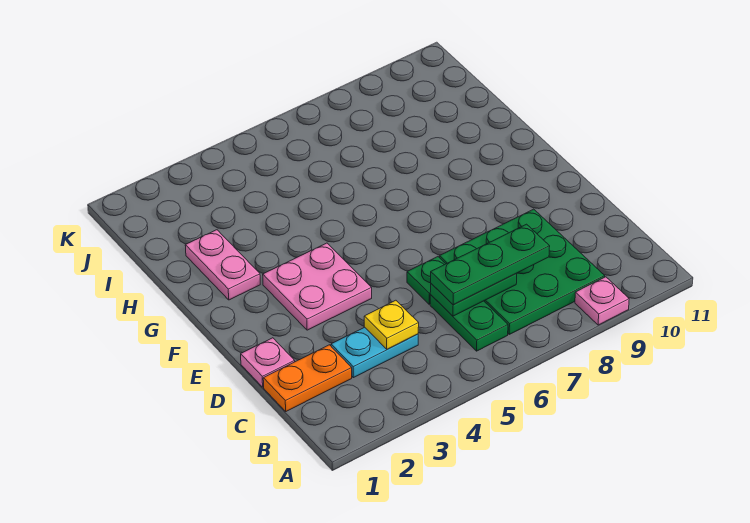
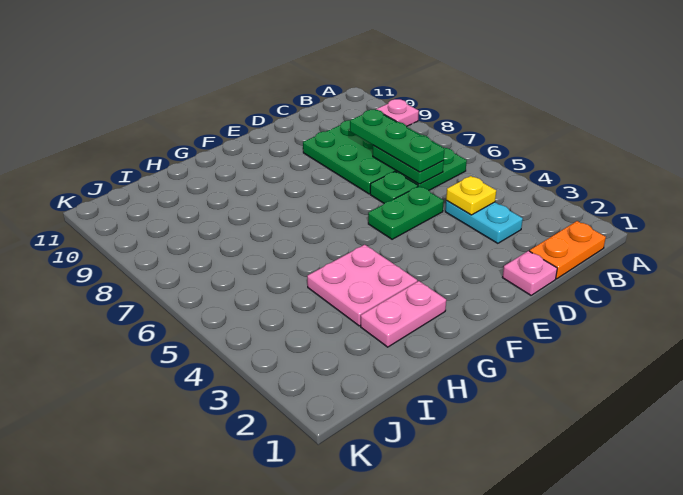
orange 1x2 plate [263,345,352,411] -> orange 1x2 plate turned to [530,221,606,279]
none -> green 1x2 plate [368,186,444,239]
pink 2x2 plate [263,243,372,330] -> pink 2x2 plate moved to [307,245,417,326]

